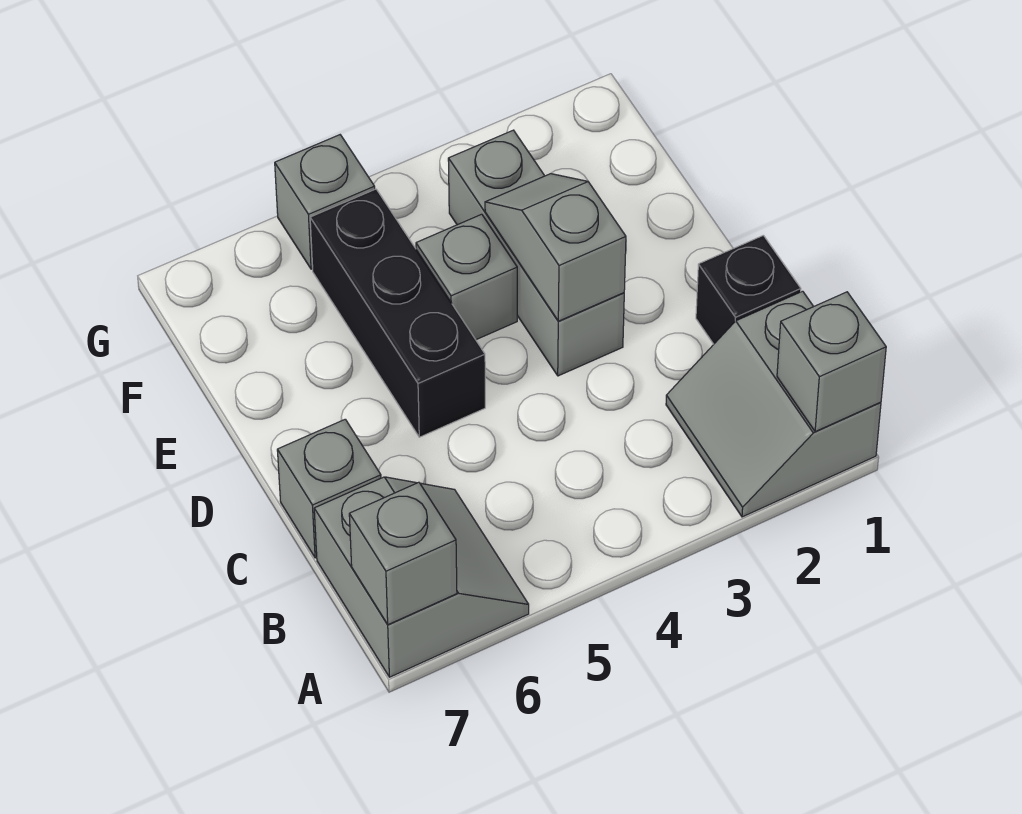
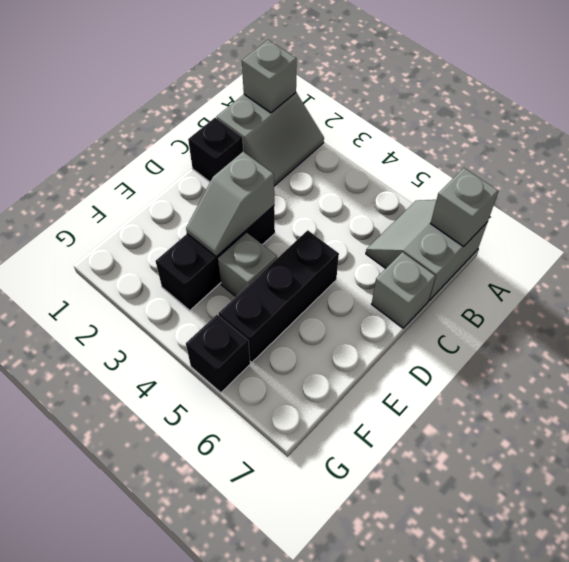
grey 1x3 brick [448,130,624,376] -> black 1x3 brick [156,206,275,310]
grey 1x1 brick [275,135,375,269] -> black 1x1 brick [186,315,250,393]

